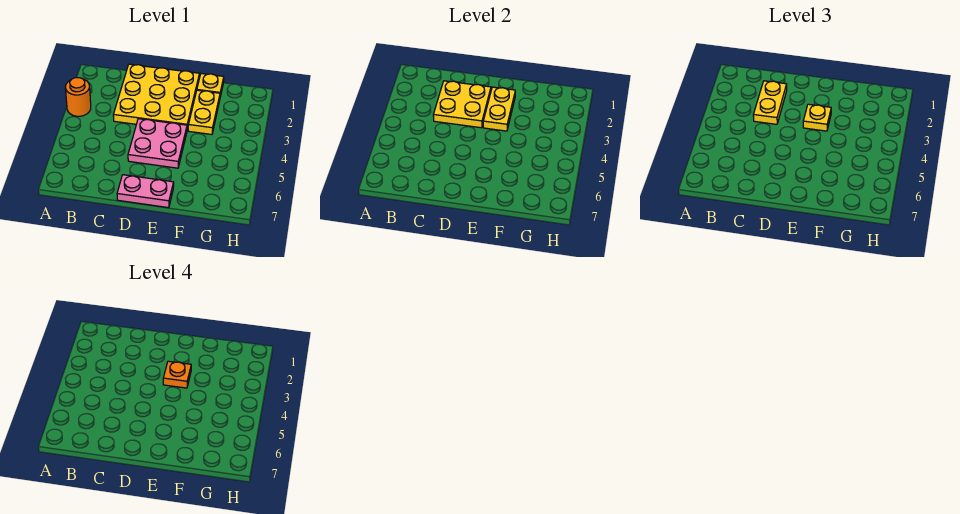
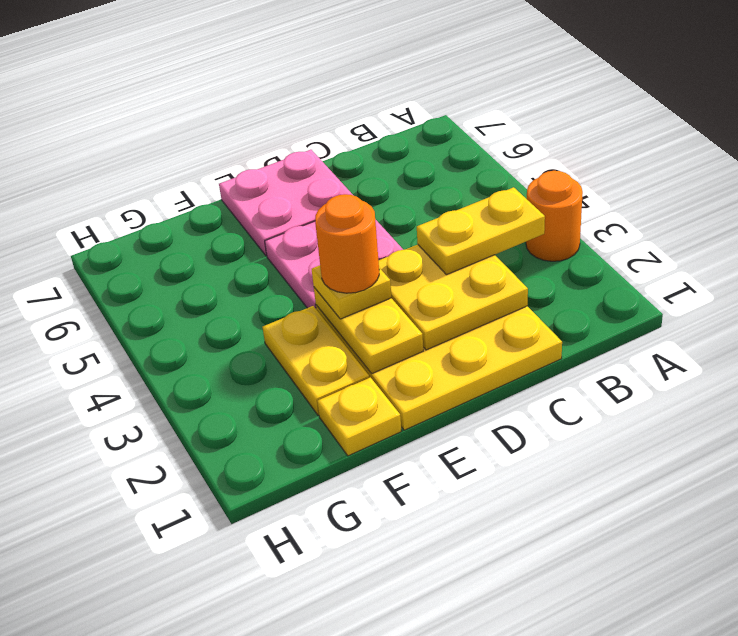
yellow 1x2 plate [753,81,787,124] -> yellow 1x2 plate turned to [417,187,545,275]
pink 1x2 plate [117,175,174,208] -> pink 2x2 plate [219,150,353,256]
orange 1x1 plate [163,361,191,388] -> orange 1x1 round brick [315,194,379,293]

